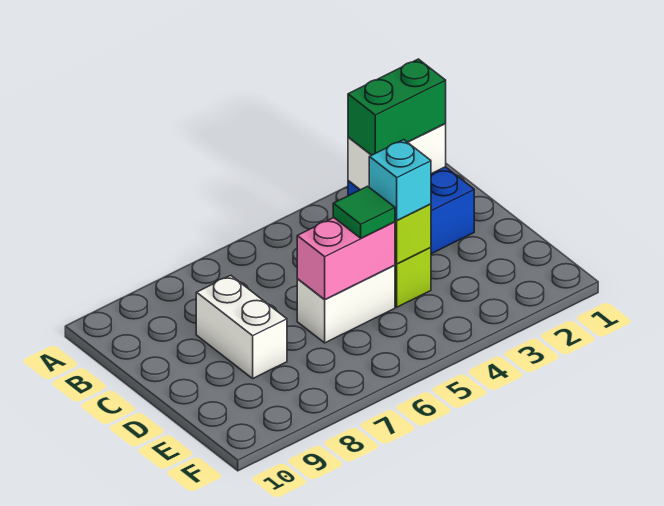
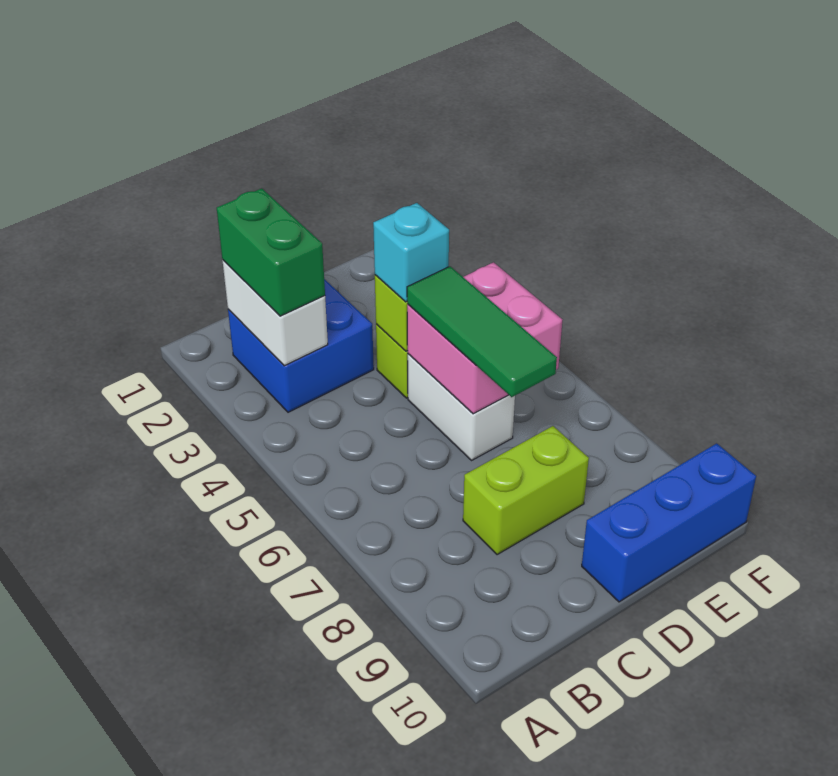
white 1x2 brick [196,275,287,378] -> lime 1x2 brick [463,426,589,555]
pink 1x2 brick [297,218,395,300] -> pink 2x2 brick [407,262,562,414]
green 1x1 tile [333,186,395,238] -> green 1x3 tile [407,266,557,397]
none -> blue 1x3 brick [582,443,756,602]

